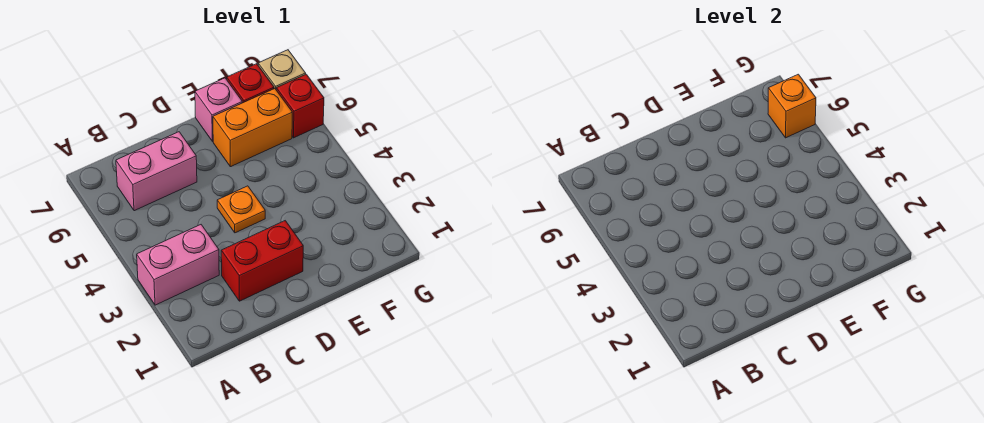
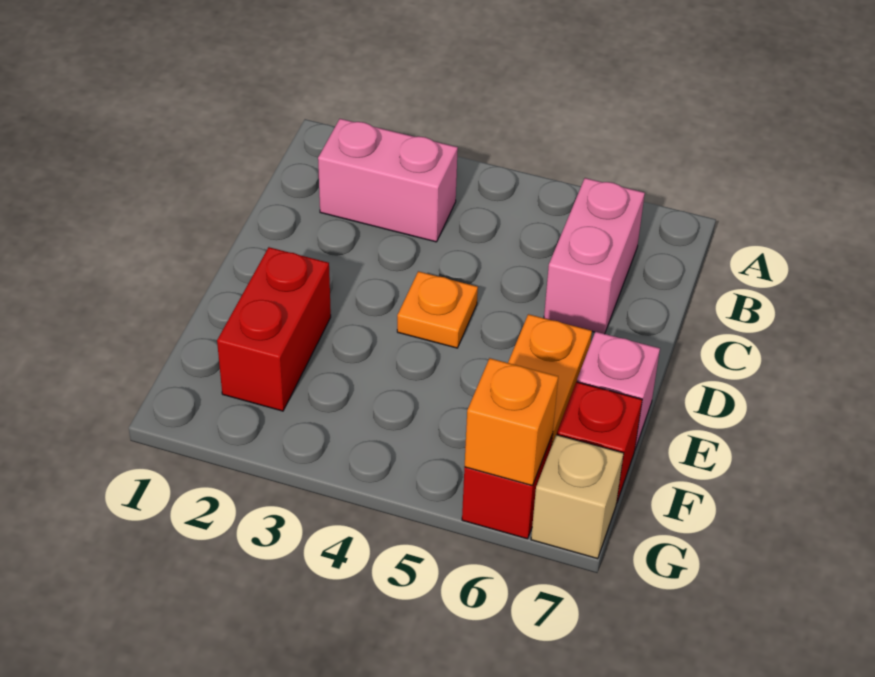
pink 1x2 brick [137,225,219,305] -> pink 1x2 brick turned to [318,119,458,242]
red 1x2 brick [221,221,303,301] -> red 1x2 brick moved to [217,247,331,411]

